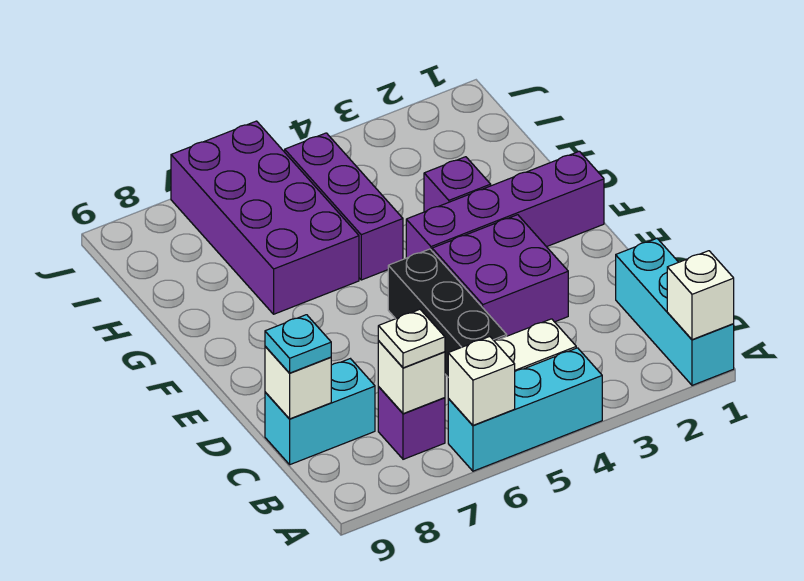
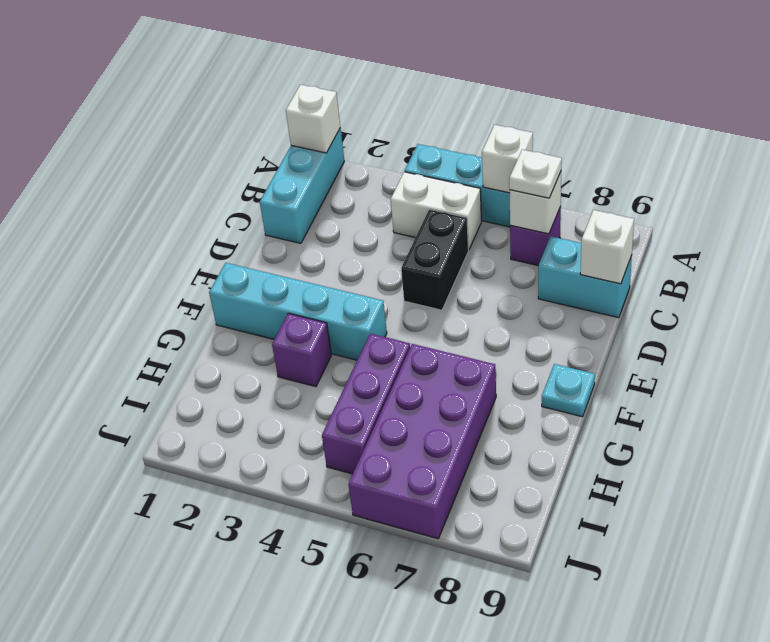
black 1x3 brick [388,249,507,377] -> black 1x2 brick [401,209,469,310]
cyan 1x1 plate [265,315,331,373] -> cyan 1x1 plate moved to [542,364,595,417]
purple 2x2 brick [432,215,568,336] -> none
purple 1x4 brick [406,151,604,258] -> cyan 1x4 brick [209,263,387,360]

